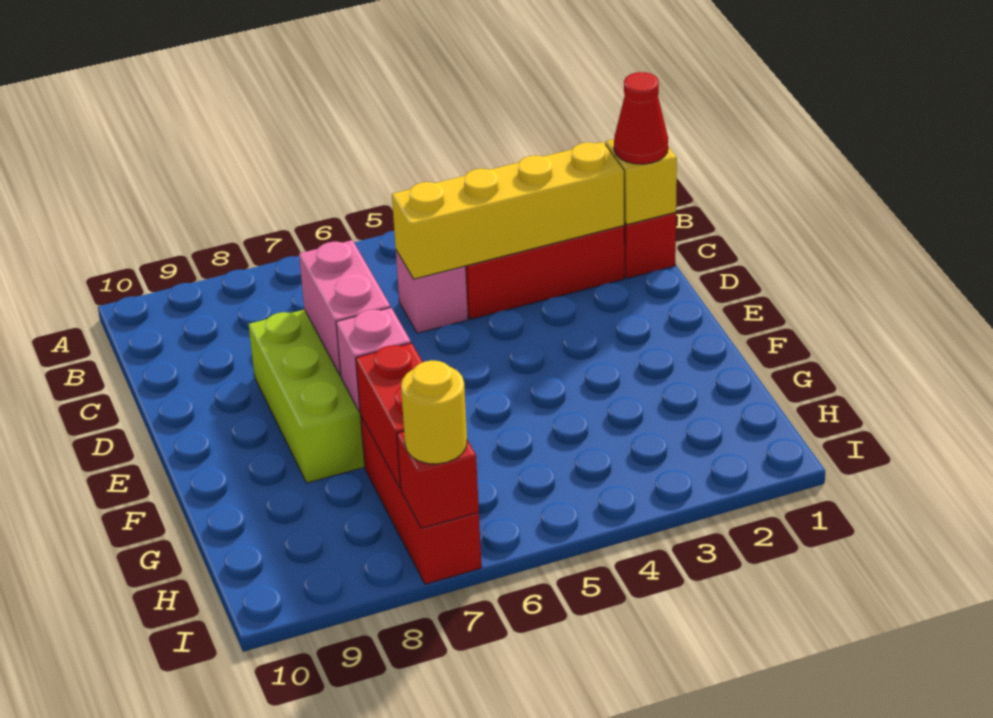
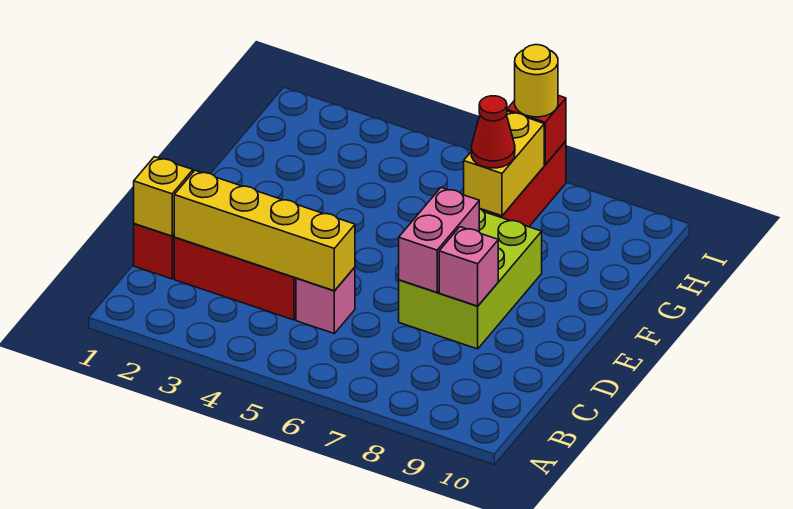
red 1x1 cone [614,72,668,164] -> red 1x1 cone moved to [471,96,515,168]
pink 1x1 brick [336,308,411,412] -> pink 1x1 brick moved to [439,227,498,306]
red 1x2 brick [356,343,423,488] -> yellow 1x2 brick [464,111,544,216]

